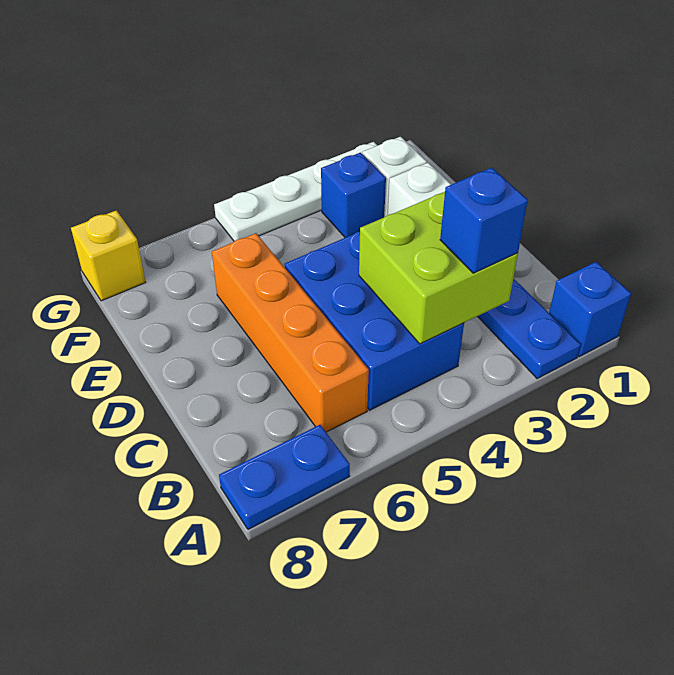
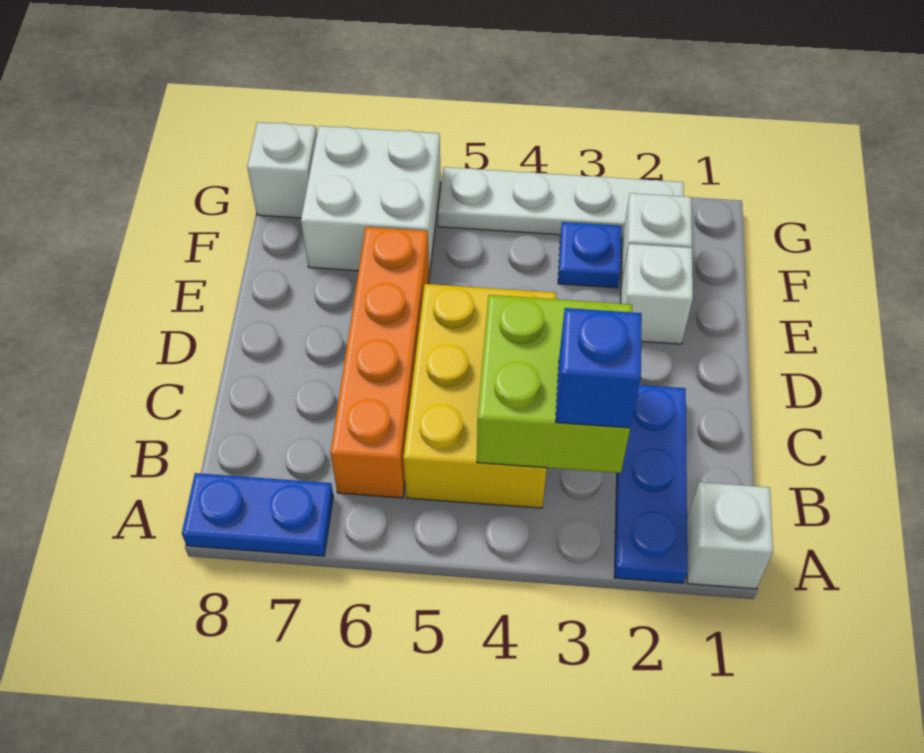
blue 1x1 brick [549,262,631,356] -> white 1x1 brick [687,482,773,589]
blue 2x3 brick [284,231,464,410] -> yellow 2x3 brick [403,284,556,508]
blue 1x1 brick [321,153,386,238] -> blue 1x1 plate [558,222,621,288]
none -> white 2x2 brick [301,126,441,275]
yellow 1x1 brick [71,210,146,301] -> white 1x1 brick [247,122,317,218]

